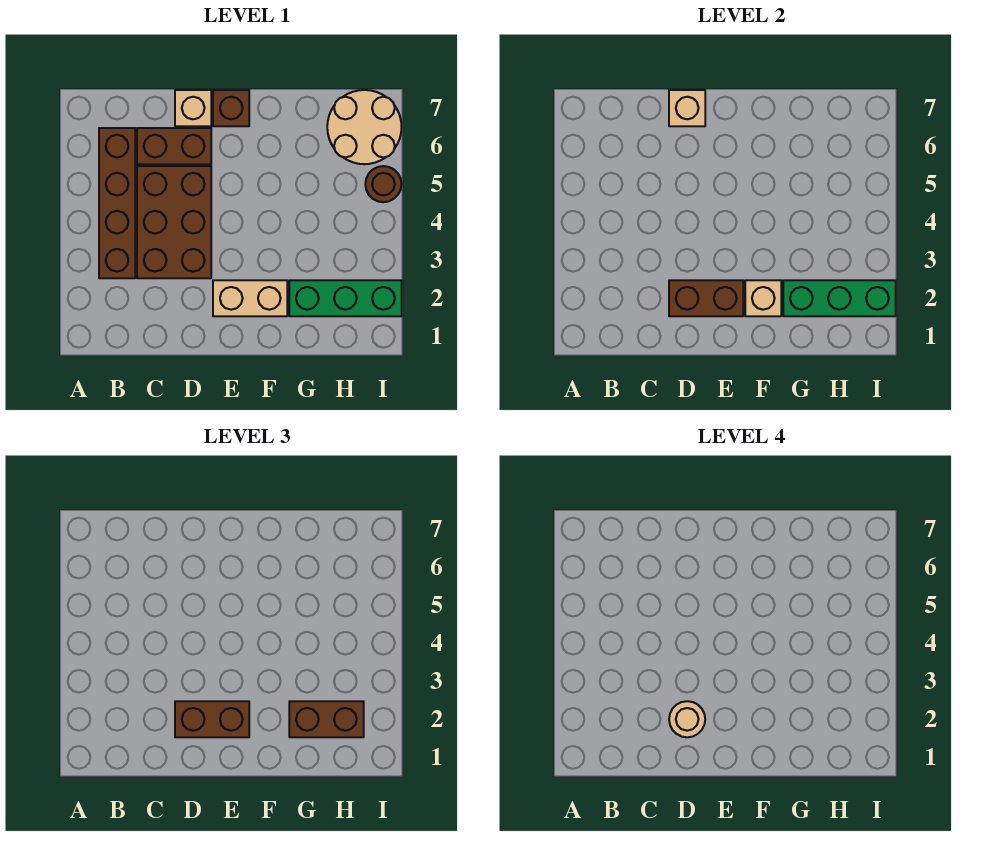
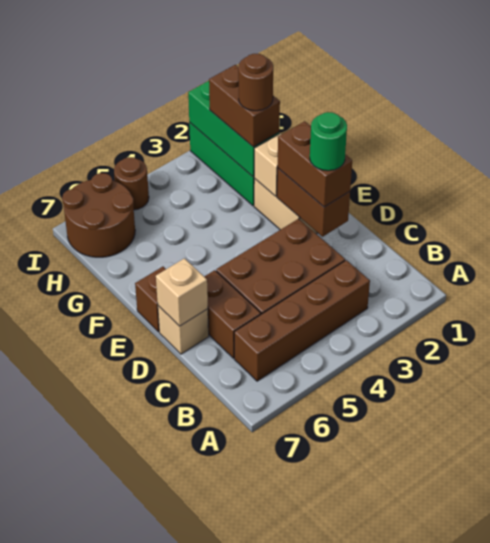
tan 1x1 round brick [669,701,705,737] -> green 1x1 round brick [310,112,347,171]
none -> brown 1x1 round brick [238,54,273,111]
tan 2x2 round brick [327,90,402,164] -> brown 2x2 round brick [62,173,135,257]

